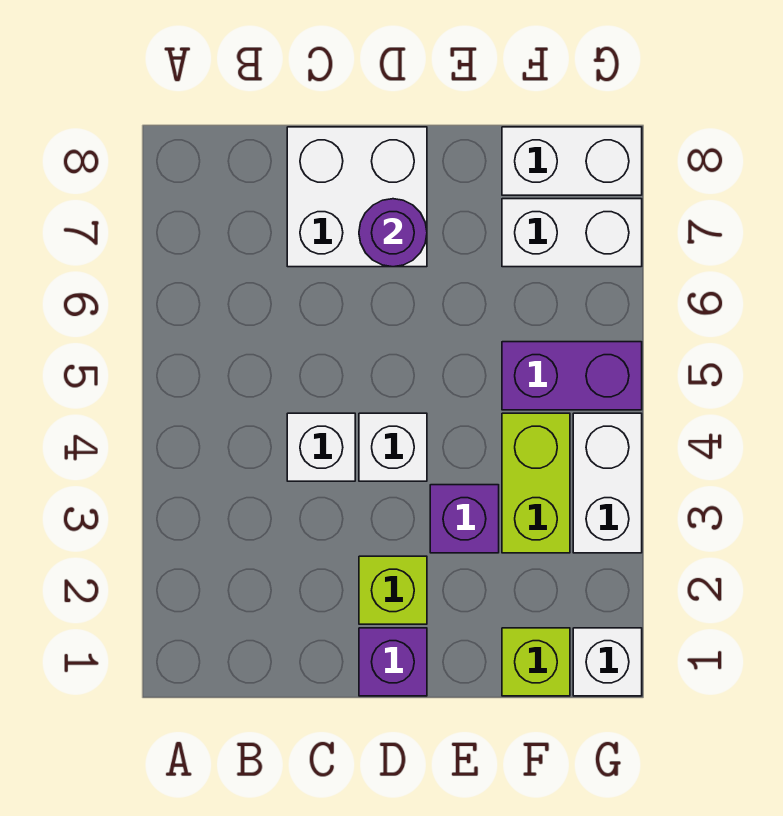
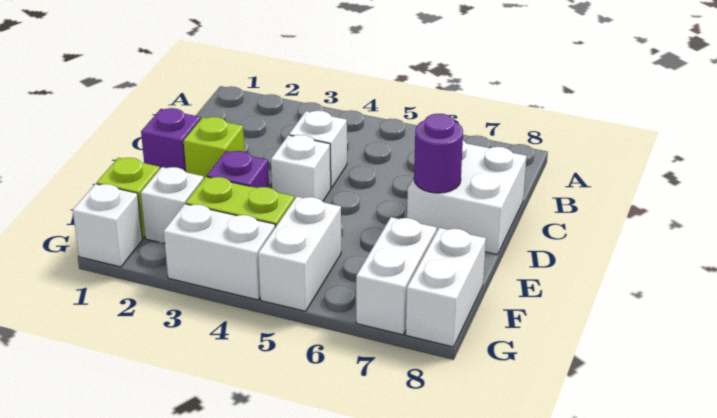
none -> white 1x1 brick [141,167,204,244]
purple 1x2 brick [502,342,642,410] -> white 1x2 brick [258,197,341,311]

